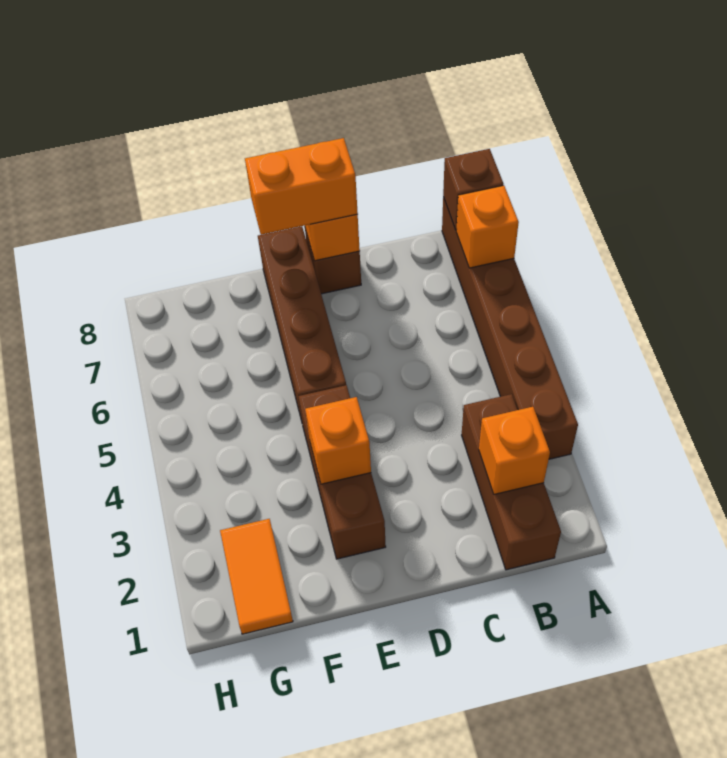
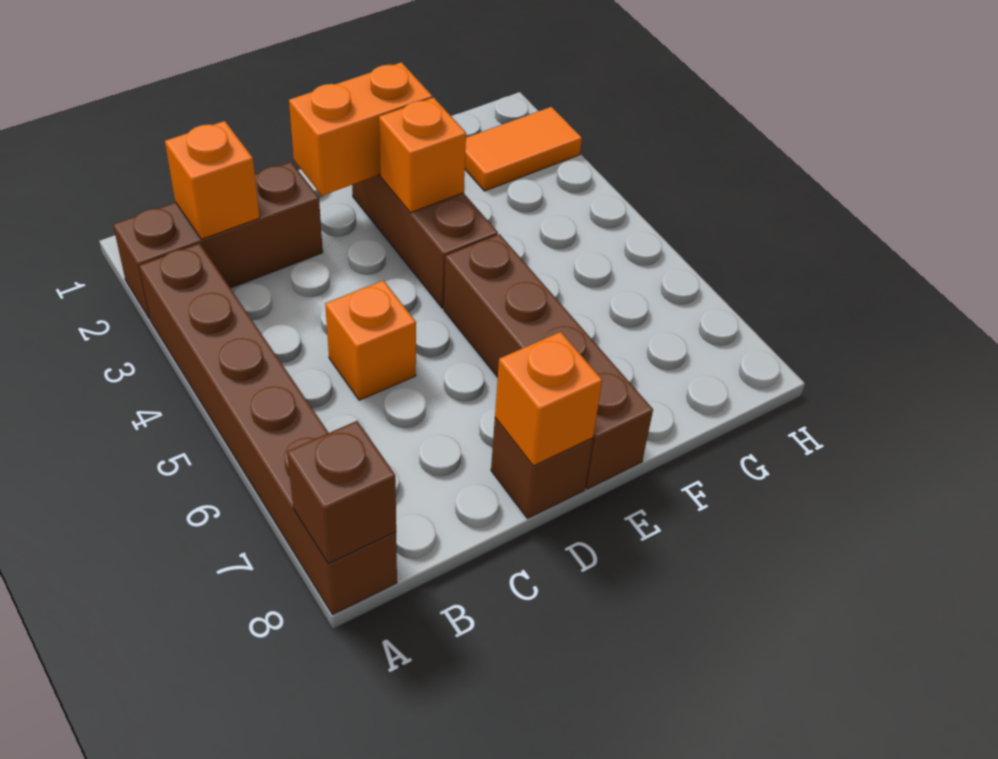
orange 1x1 brick [456,186,519,268] -> orange 1x1 brick moved to [325,280,416,400]
brown 1x3 brick [462,394,561,570] -> brown 1x3 brick turned to [113,162,323,319]
orange 1x2 brick [245,138,358,235] -> orange 1x2 brick moved to [289,62,432,195]
orange 1x2 tile [220,519,293,634] -> orange 1x2 tile turned to [465,107,582,191]

